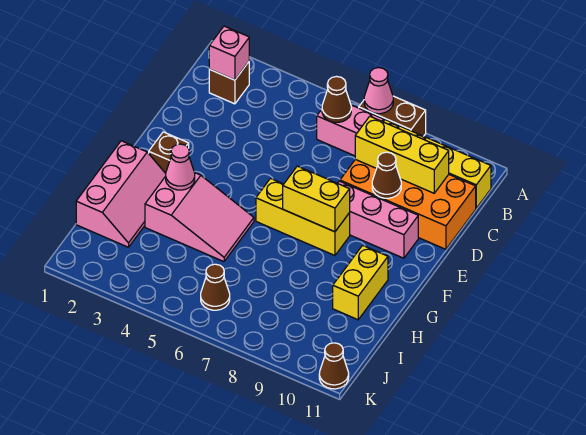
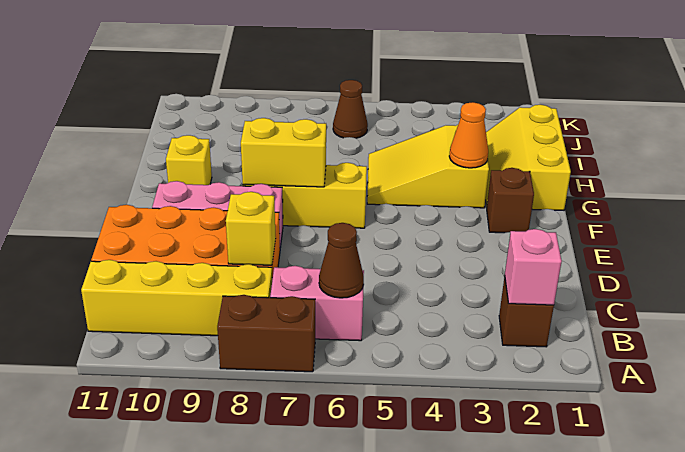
pink 1x1 cone [364,68,393,114] -> none
yellow 1x3 brick [355,116,449,193] -> yellow 1x1 brick [226,192,276,265]
brown 1x1 cone [372,152,401,198] -> none
pink 2x3 slope [76,141,166,247] -> yellow 2x3 slope [486,105,571,210]
pink 2x3 slope [145,173,254,262] -> yellow 2x3 slope [367,125,489,208]
pink 1x1 cone [166,144,195,190] -> orange 1x1 cone [449,102,488,168]
yellow 1x2 brick [333,245,388,320] -> yellow 1x1 brick [166,135,212,185]
brown 1x1 cone [319,343,349,389] -> none

